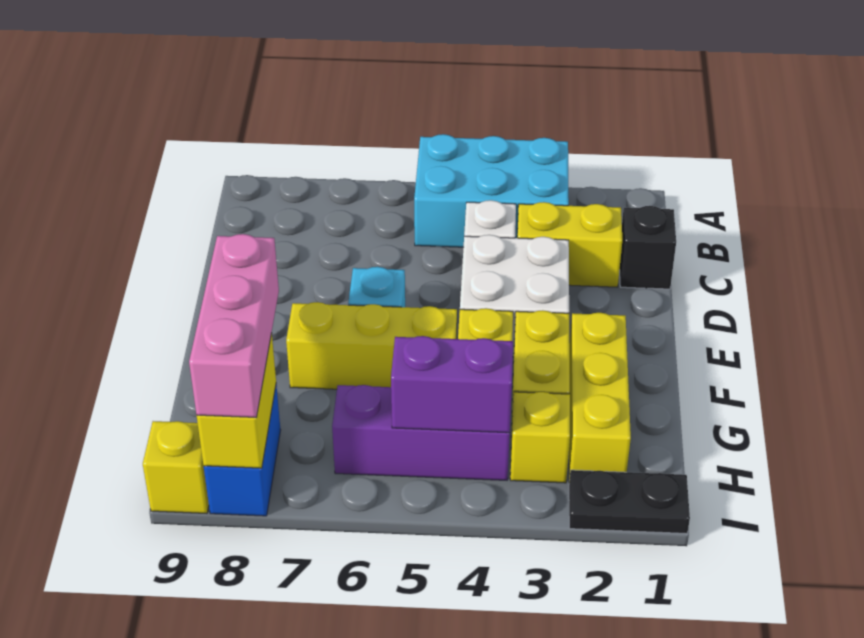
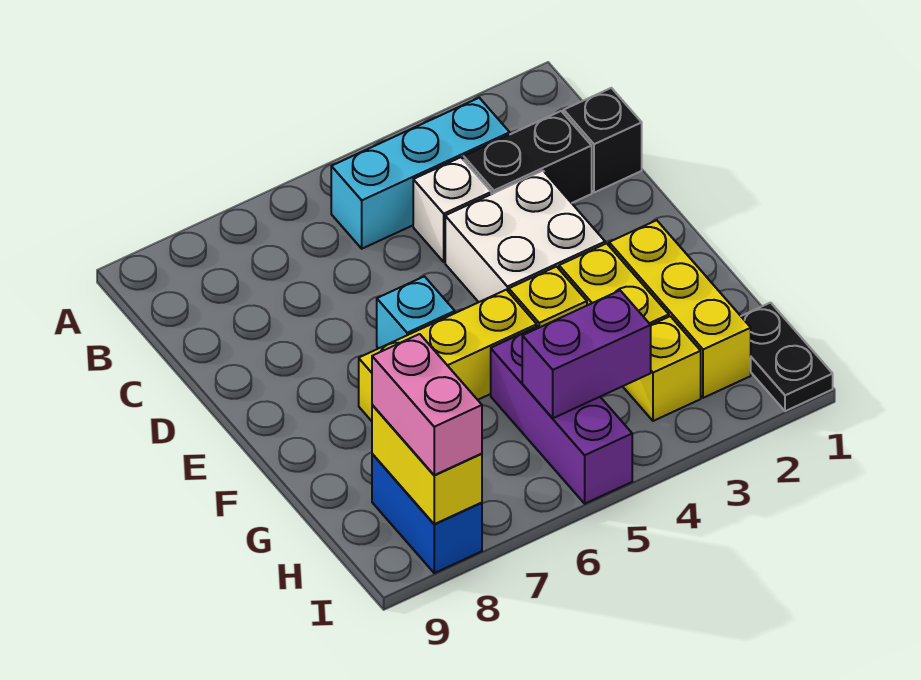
cyan 2x3 brick [414,134,569,247] -> cyan 1x3 brick [331,98,510,249]
yellow 1x2 brick [517,202,622,287] -> black 1x2 brick [463,111,592,203]
pink 1x3 brick [189,234,279,418] -> pink 1x2 brick [372,334,482,475]
purple 1x3 brick [332,385,510,480] -> purple 1x3 brick turned to [491,326,632,504]
black 1x2 plate [569,470,690,534] -> black 1x2 plate turned to [741,303,833,411]
yellow 1x1 brick [143,421,209,513] -> none

